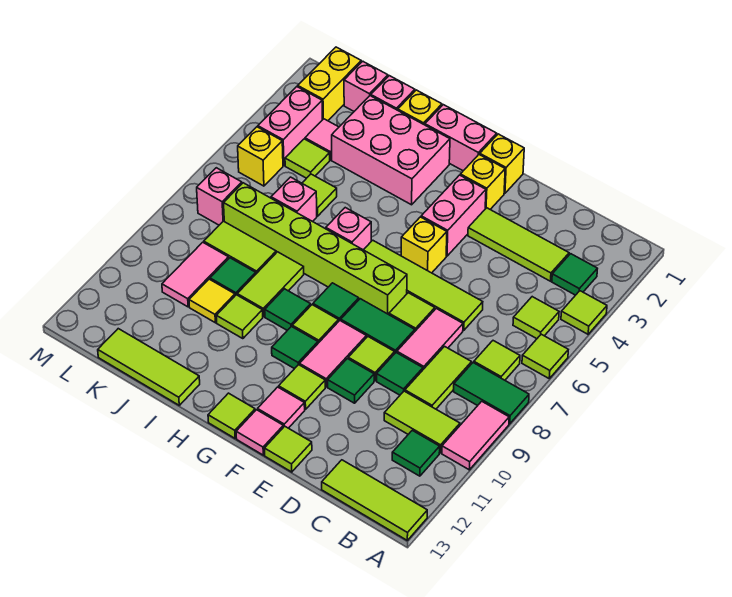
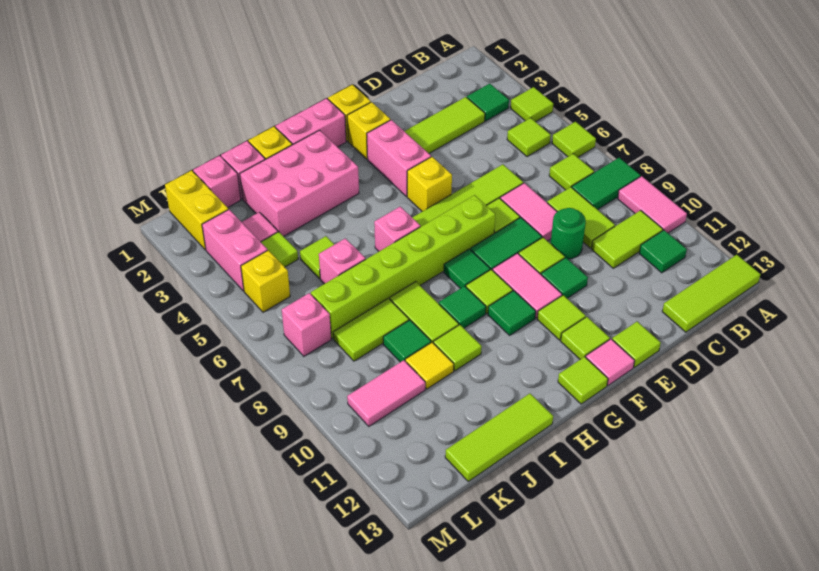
green 1x1 tile [377,353,423,395] -> green 1x1 round brick [551,208,586,259]
pink 1x1 tile [258,387,305,428] -> lime 1x1 tile [561,317,610,359]
pink 1x2 tile [162,242,229,307] -> pink 1x2 tile turned to [347,360,425,426]

